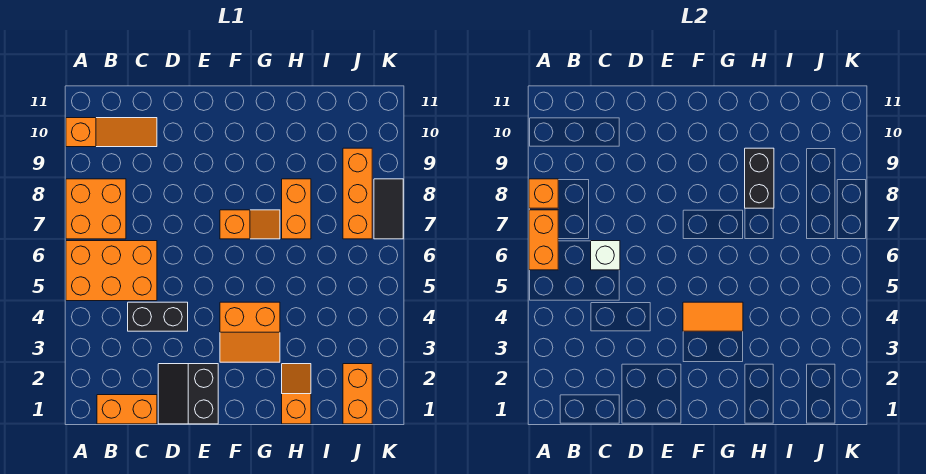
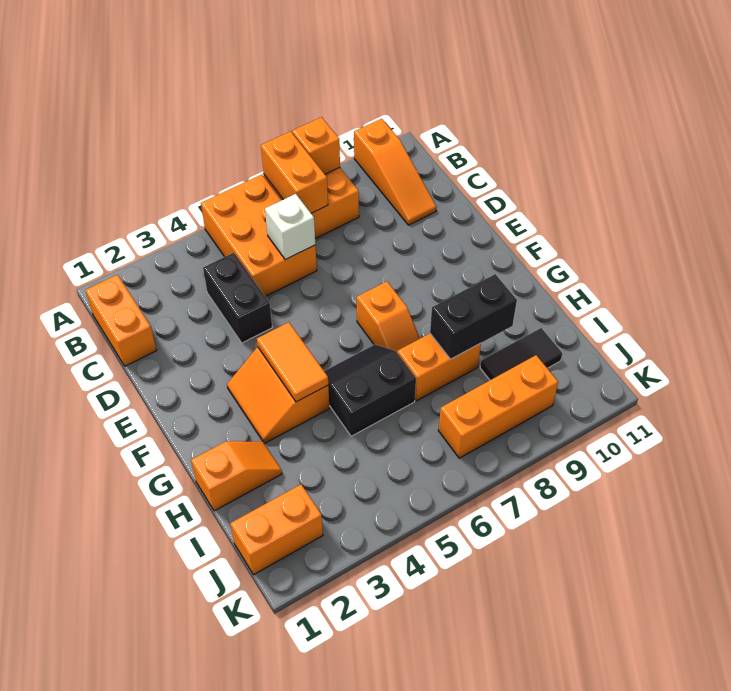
orange 1x2 brick [529,210,558,270] -> orange 1x2 brick turned to [261,131,328,213]
black 2x2 slope [158,364,218,424] -> black 2x2 slope moved to [324,344,416,436]
black 1x2 tile [374,179,403,239] -> black 1x2 tile moved to [480,328,562,380]

